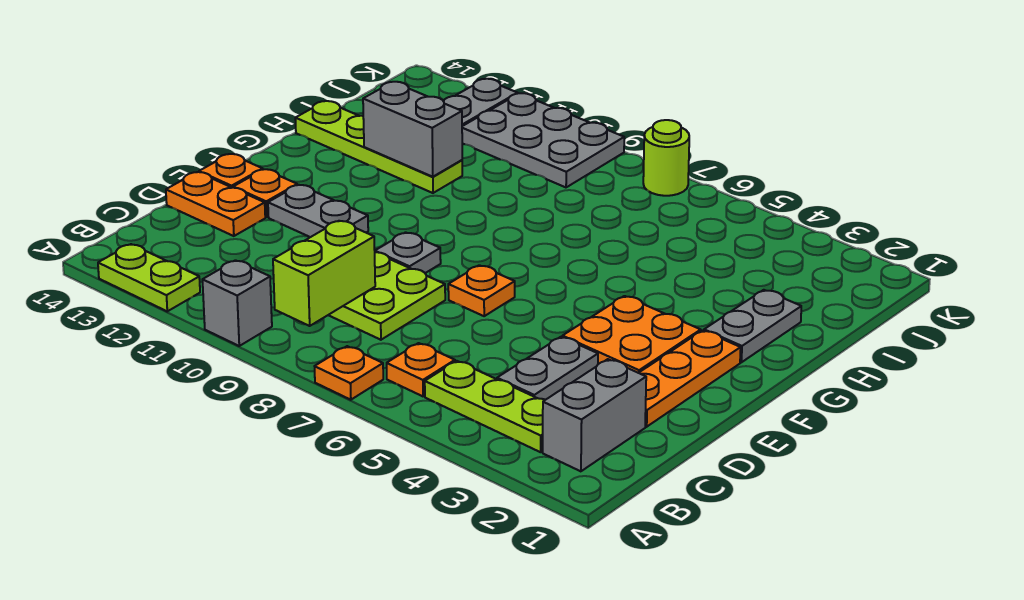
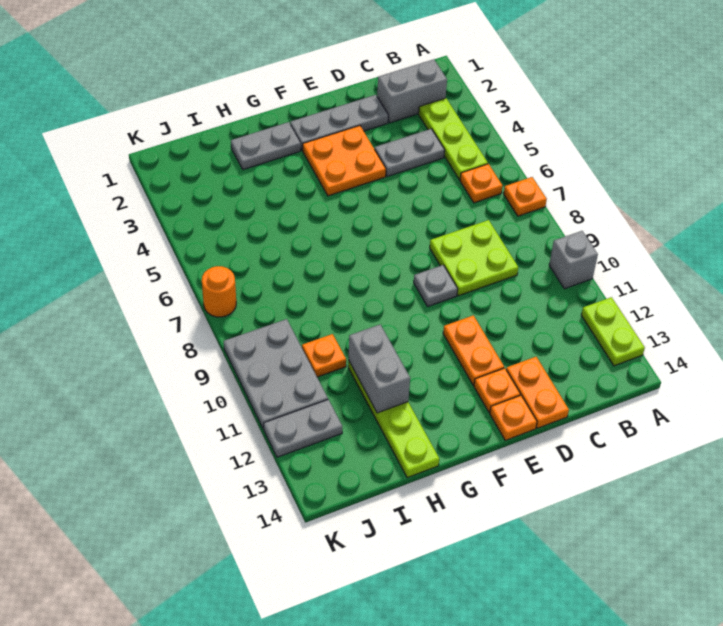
lime 1x2 brick [273,221,375,326] -> none
orange 1x3 plate [639,330,741,427] -> grey 1x3 plate [290,95,388,150]
orange 1x1 plate [448,265,515,316] -> orange 1x1 plate moved to [302,334,346,377]
grey 1x2 plate [268,185,368,237] -> orange 1x2 plate [443,315,504,385]
lime 1x1 round brick [643,120,689,196] -> orange 1x1 round brick [202,266,236,317]

